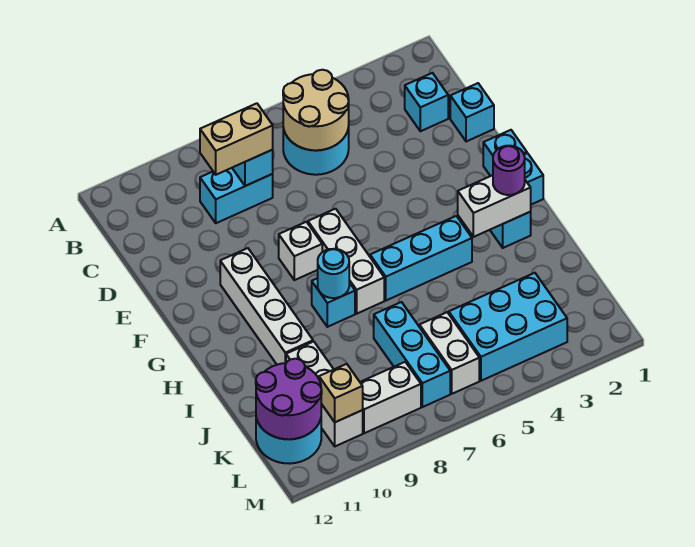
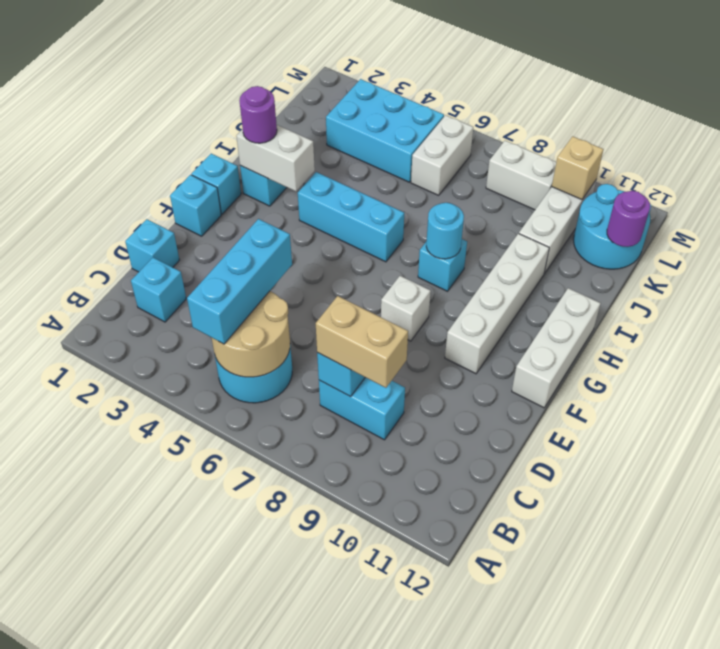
white 1x3 brick [308,209,384,314] -> white 1x3 brick moved to [512,288,601,408]
cyan 1x3 brick [374,302,450,407] -> cyan 1x3 brick moved to [187,219,292,344]
purple 2x2 round brick [256,359,322,439] -> purple 1x1 round brick [607,191,650,247]

